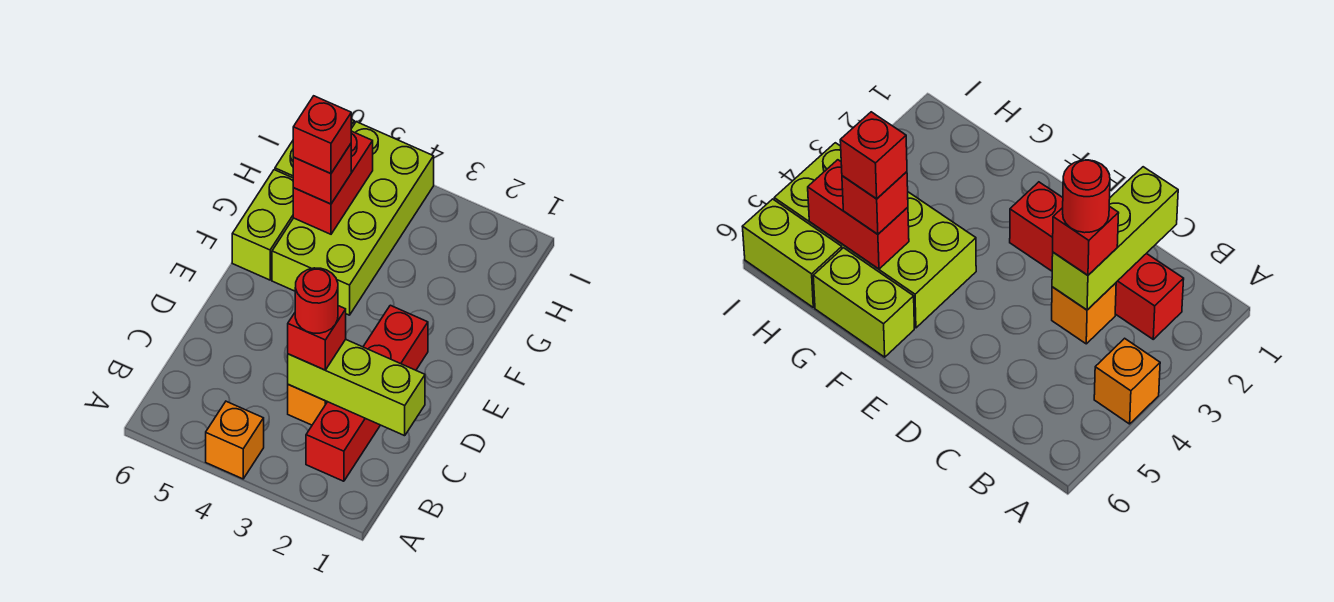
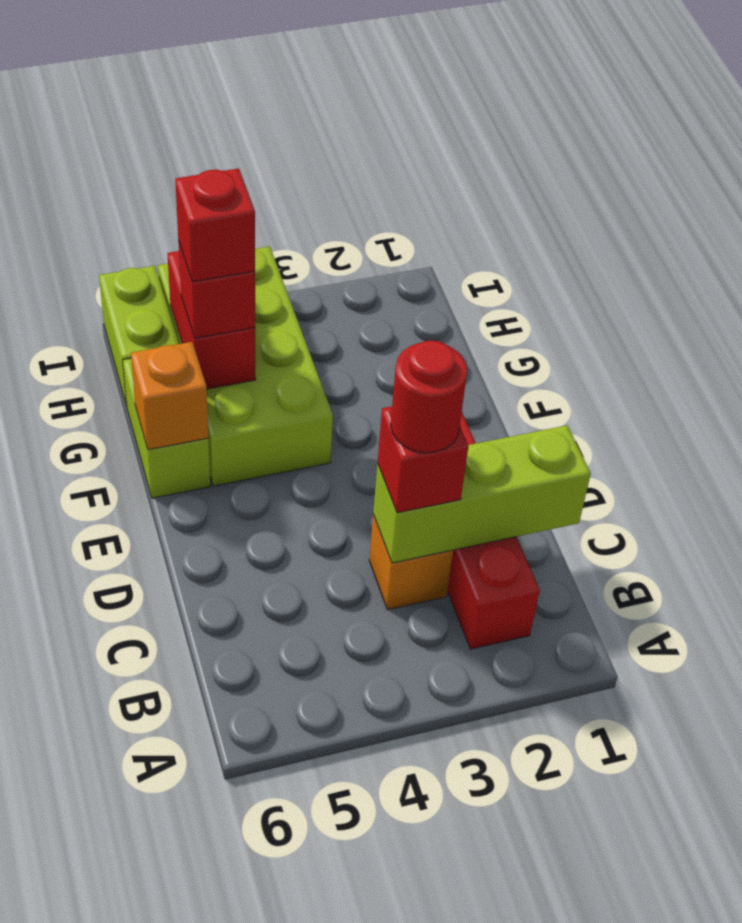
orange 1x1 brick [206,401,264,479] -> orange 1x1 brick moved to [131,342,208,450]

